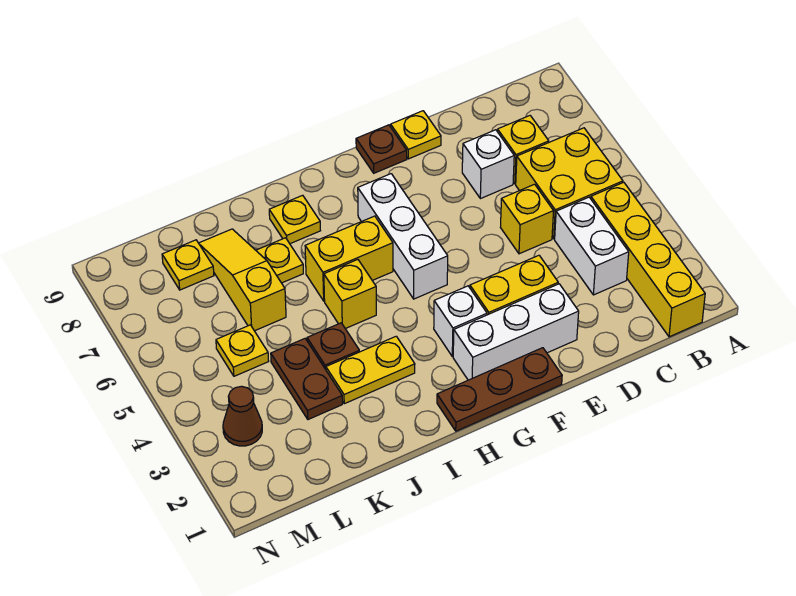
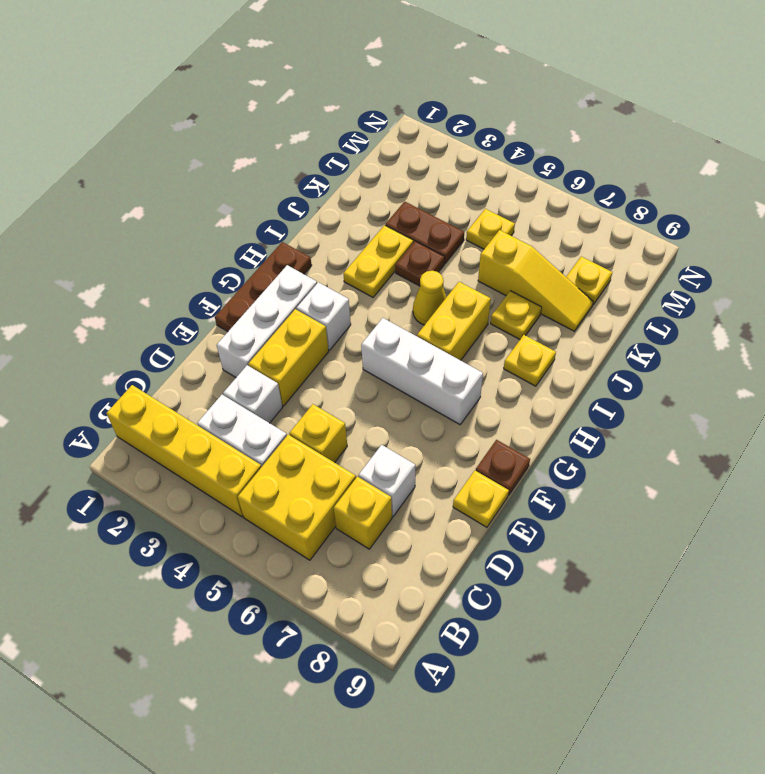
none -> white 1x1 brick [223,365,283,423]
yellow 1x1 brick [324,260,376,329] -> yellow 1x1 cone [413,271,446,325]
brown 1x1 cone [223,386,262,446] -> none

